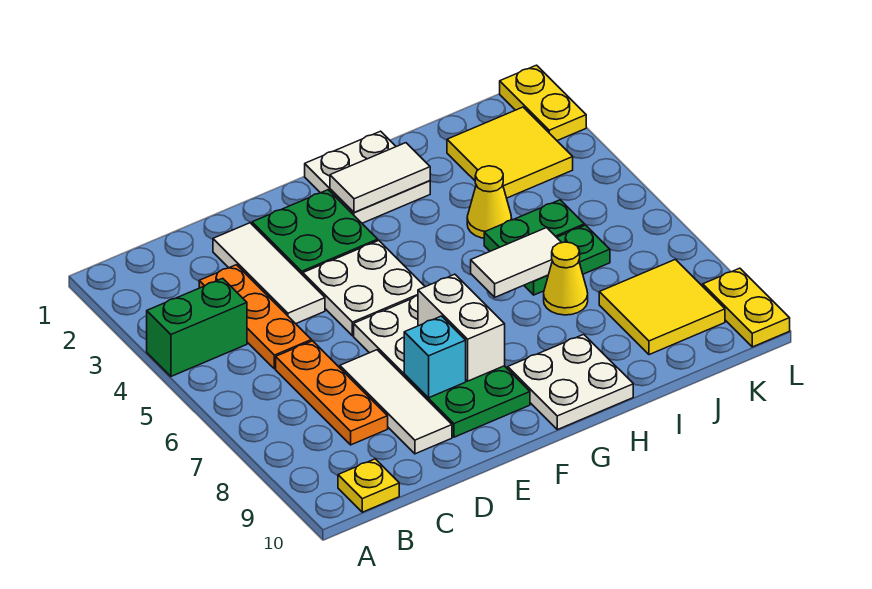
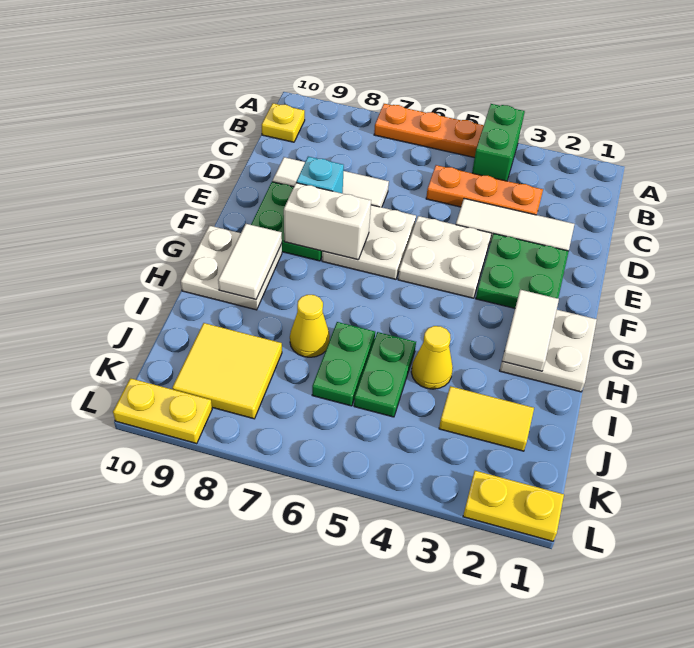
orange 1x3 plate [276,341,388,445] -> orange 1x3 plate moved to [374,104,484,158]
white 1x2 tile [471,228,562,297] -> white 1x2 tile moved to [218,224,282,299]
yellow 2x2 tile [447,107,573,198] -> yellow 1x2 tile [439,386,534,451]

